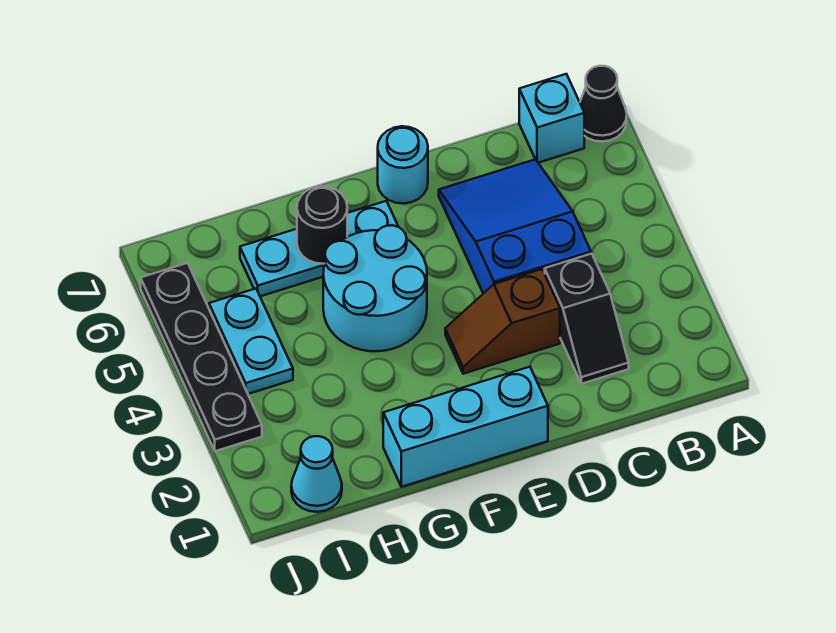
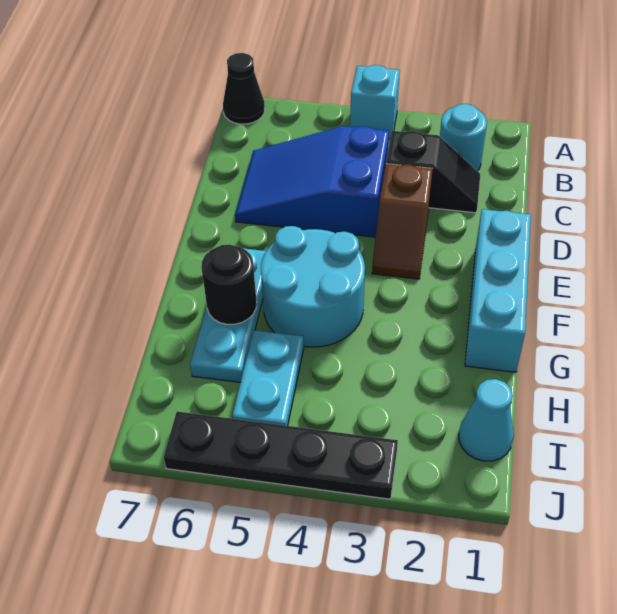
cyan 1x1 brick [519,74,584,163] -> cyan 1x1 brick moved to [350,65,400,139]
cyan 1x1 round brick [378,126,428,204] -> cyan 1x1 round brick moved to [440,104,487,171]
cyan 1x2 plate [209,289,293,394] -> cyan 1x2 plate turned to [232,330,304,426]

